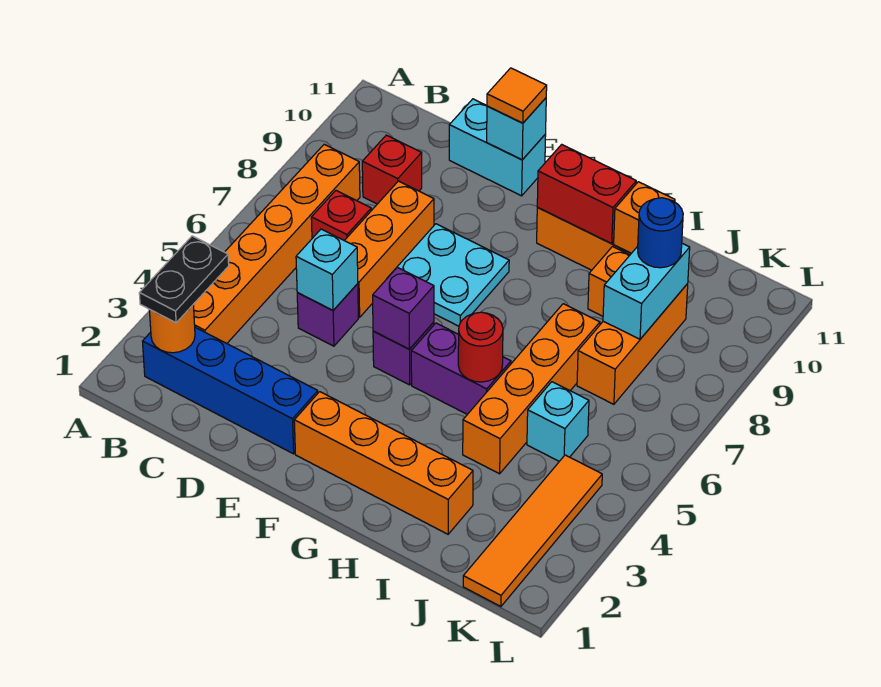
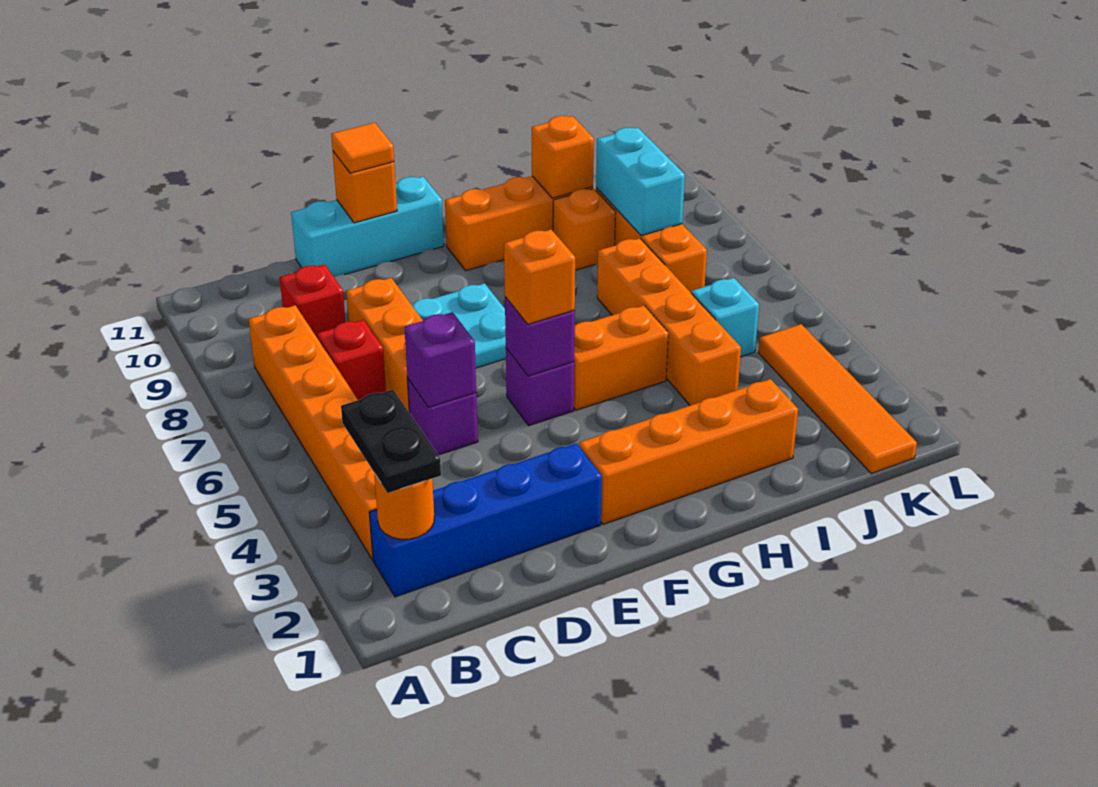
cyan 1x1 brick [296,229,358,310] -> purple 1x1 brick [404,312,476,407]
cyan 1x2 brick [449,99,546,196] -> cyan 1x3 brick [291,177,444,277]
cyan 1x1 brick [487,98,546,160] -> orange 1x1 brick [333,152,397,223]
none -> orange 1x1 brick [504,230,575,324]
purple 1x2 brick [411,323,511,414] -> orange 1x2 brick [574,306,668,410]
red 1x2 brick [537,144,636,244] -> none
red 1x1 round brick [458,312,503,382] -> none
blue 1x1 round brick [638,198,683,268] -> none

